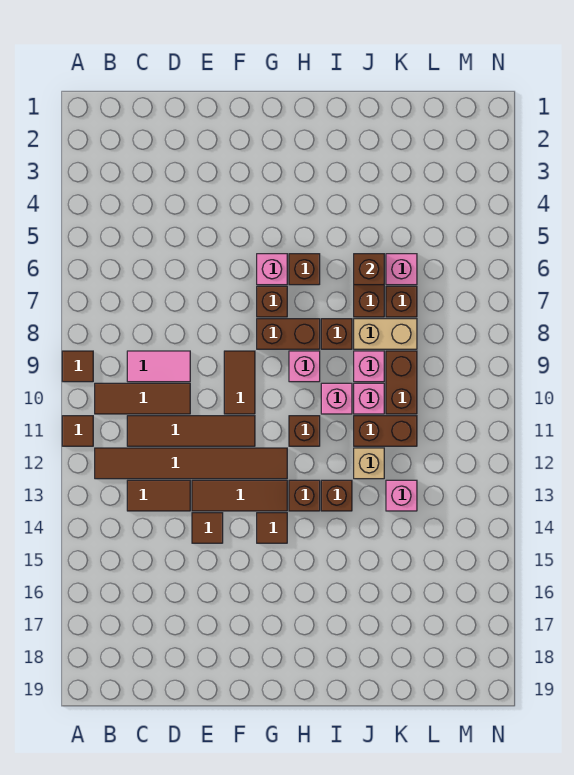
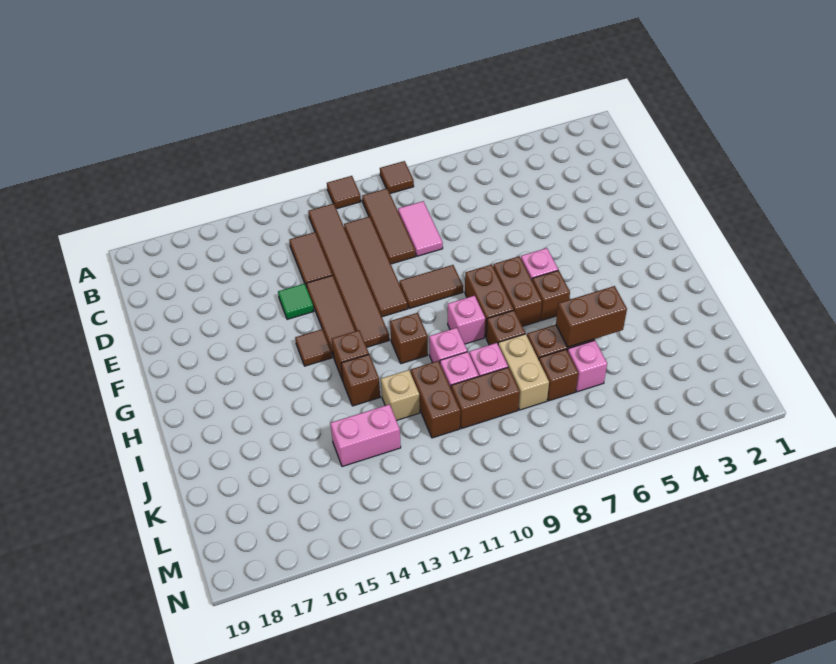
brown 1x1 tile [192,513,223,543] -> green 1x1 tile [278,283,314,319]
brown 1x1 brick [257,286,287,317] -> brown 1x2 brick [493,256,542,326]
brown 1x1 brick [354,254,384,285] -> brown 1x2 brick [556,286,627,347]
pink 1x1 brick [386,480,417,511] -> pink 1x2 brick [330,404,401,467]

